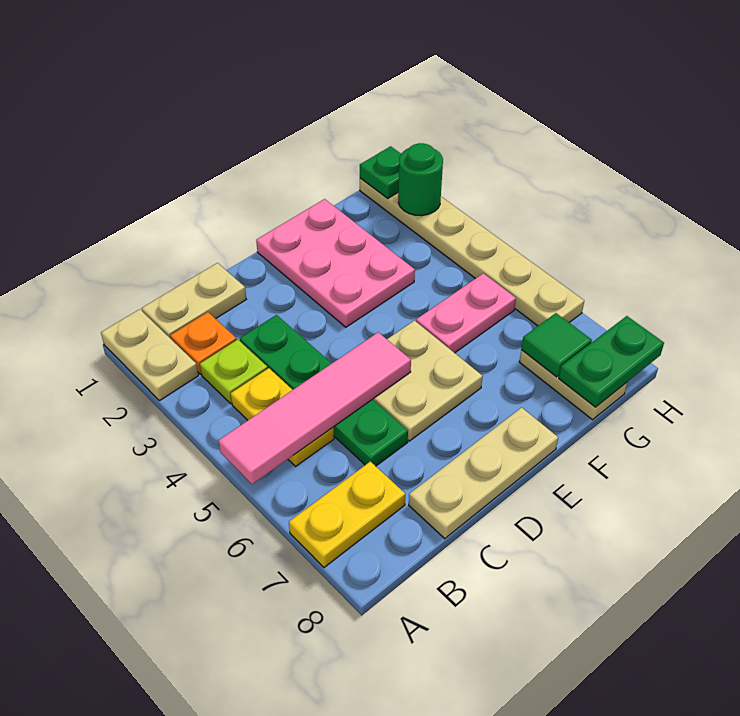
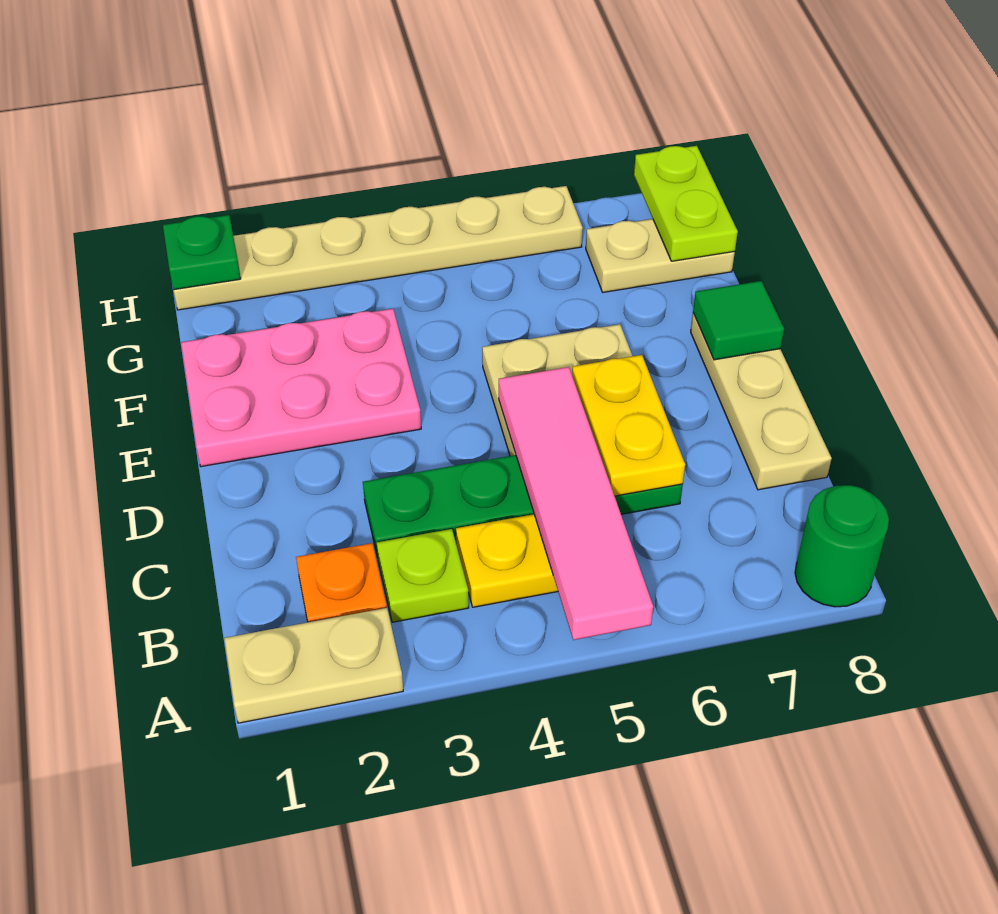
yellow 1x2 plate [289,461,405,567] -> yellow 1x2 plate moved to [572,355,685,496]
tan 1x2 plate [142,263,246,339] -> none
pink 1x2 plate [416,273,516,353] -> none
green 1x1 tile [521,313,592,377] -> green 1x1 tile moved to [693,281,784,360]
green 1x2 plate [559,316,664,407] -> lime 1x2 plate [634,146,738,261]
green 1x1 round brick [398,143,443,216] -> green 1x1 round brick moved to [795,485,889,607]

